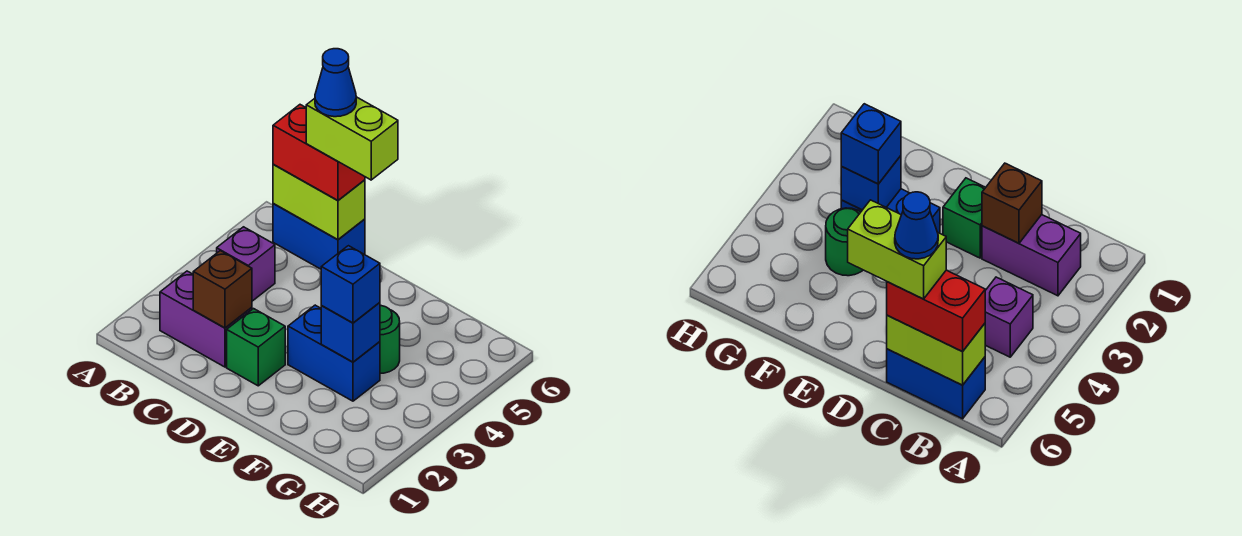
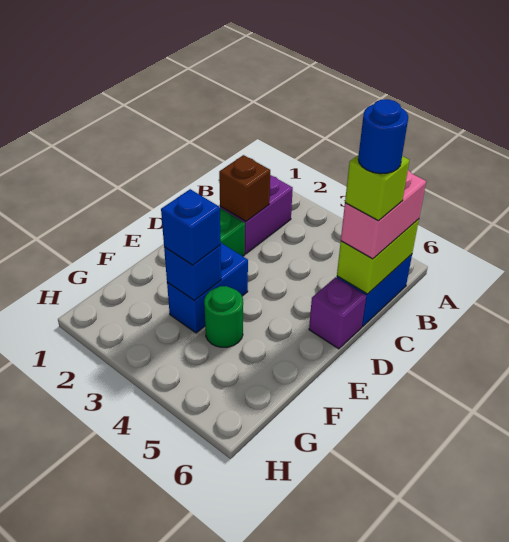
purple 1x1 brick [217,227,275,301] -> purple 1x1 brick moved to [309,277,366,349]
red 1x2 brick [273,105,365,201] -> pink 1x2 brick [341,170,426,259]
lime 1x2 brick [306,97,398,180] -> lime 1x1 brick [345,155,409,221]
blue 1x1 cone [315,49,356,117] -> blue 1x1 round brick [358,99,408,174]

